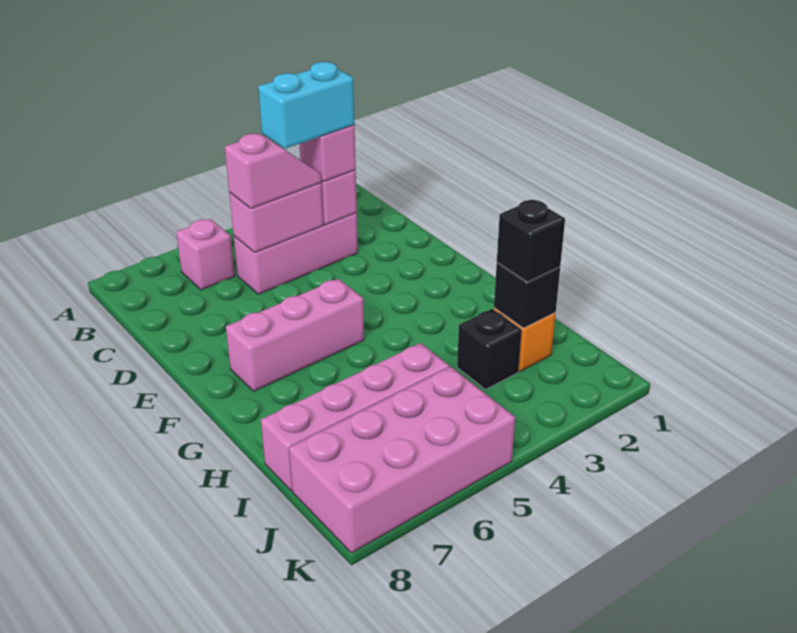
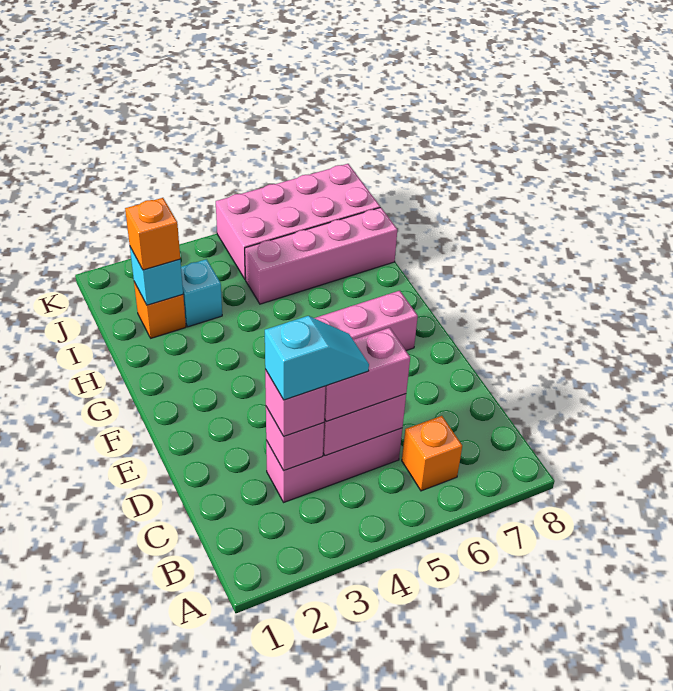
pink 1x1 brick [176,219,235,290] -> orange 1x1 brick [402,416,462,491]
cyan 1x2 brick [258,62,355,149] -> cyan 1x2 slope [265,316,369,400]
pink 1x2 slope [225,134,321,209] -> pink 1x2 brick [324,328,410,422]
black 1x1 brick [494,262,560,328] -> cyan 1x1 brick [130,247,183,305]
black 1x1 brick [497,200,565,282] -> orange 1x1 brick [125,198,180,270]
black 1x1 brick [457,309,522,389] -> cyan 1x1 brick [181,259,222,327]

